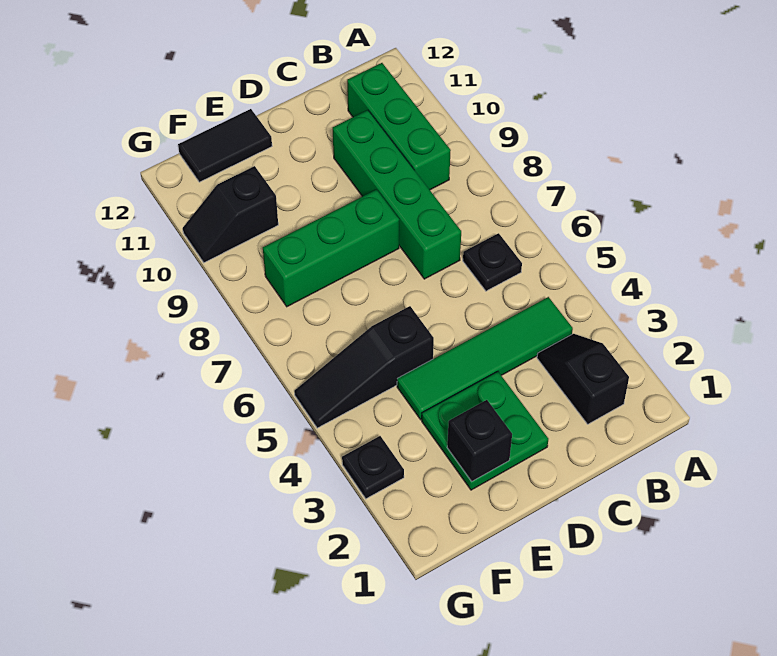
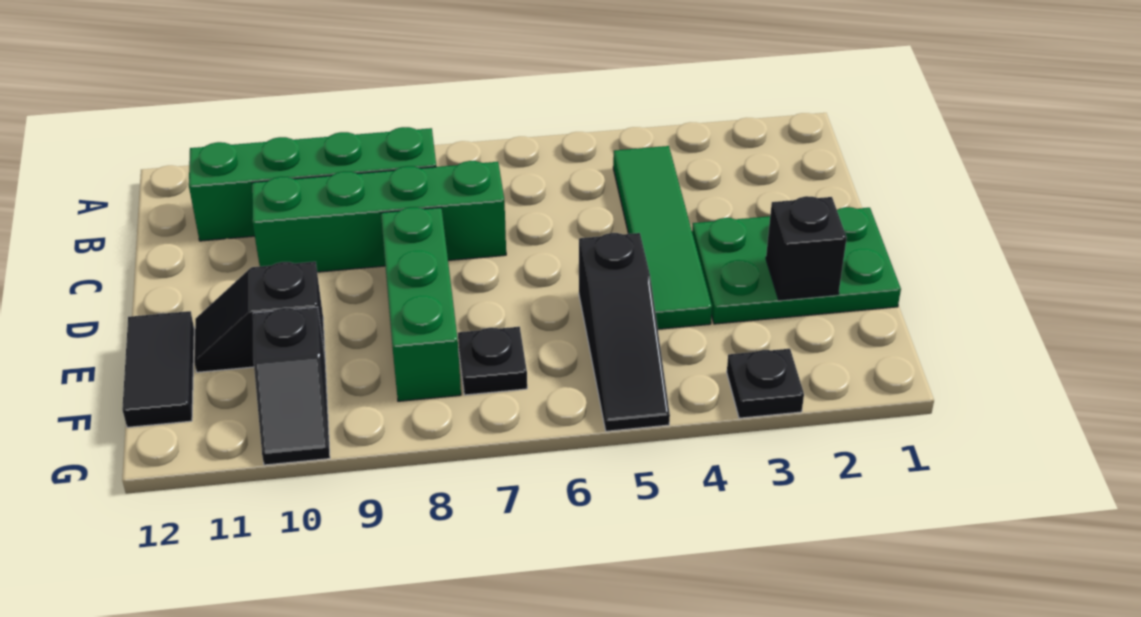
black 1x2 slope [537,334,629,424] -> black 1x2 slope moved to [194,262,325,372]
black 1x1 plate [463,233,522,291] -> black 1x1 plate moved to [458,327,527,395]
green 1x3 brick [347,63,451,190] -> green 1x4 brick [189,127,436,241]
green 2x2 plate [422,371,548,490] -> green 2x3 plate [692,207,901,324]

